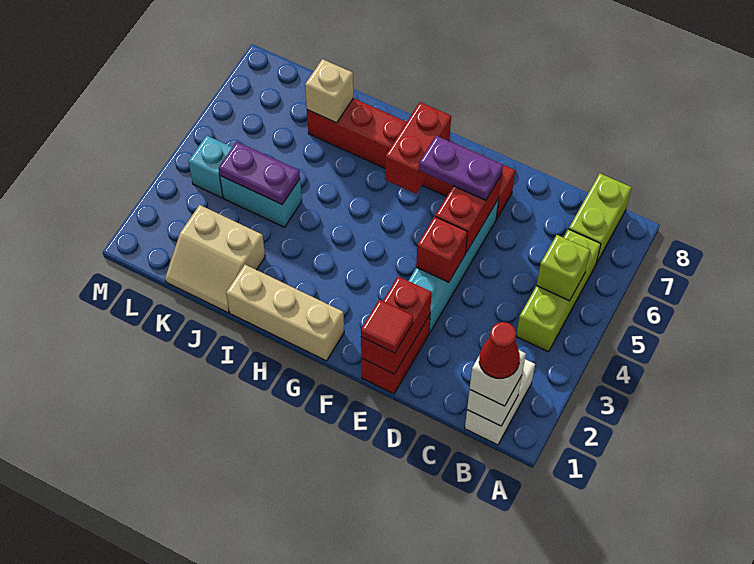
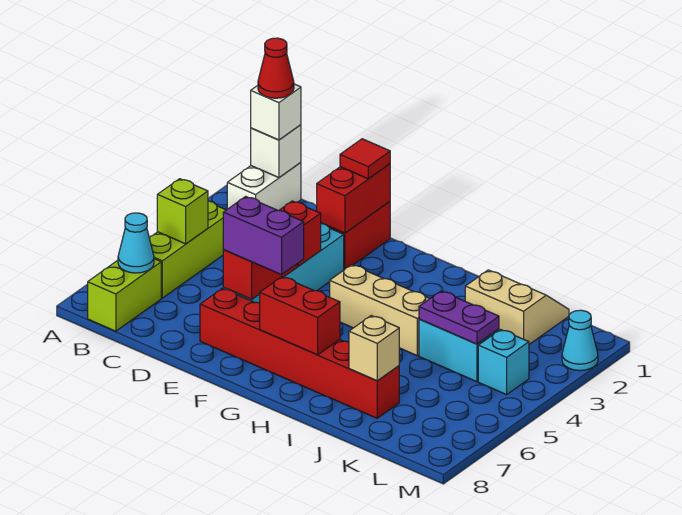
none -> cyan 1x1 cone [118,213,154,273]
purple 1x2 plate [419,136,503,200] -> purple 1x2 brick [223,196,304,275]
tan 1x3 brick [226,265,344,361] -> tan 1x3 brick moved to [330,265,430,356]
red 1x2 brick [385,102,451,194] -> red 1x2 brick turned to [260,277,340,355]
none -> cyan 1x1 cone [562,310,598,371]

